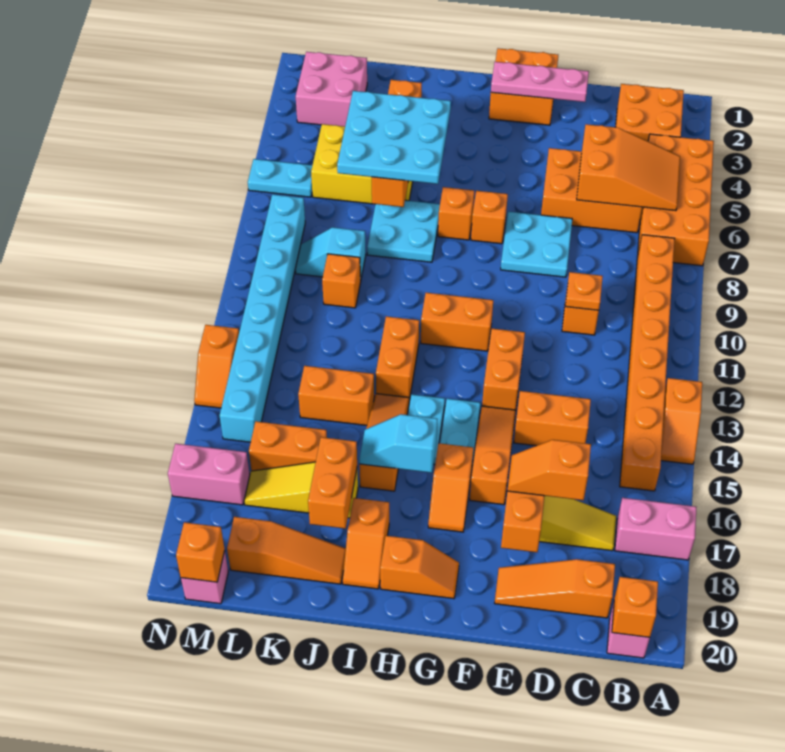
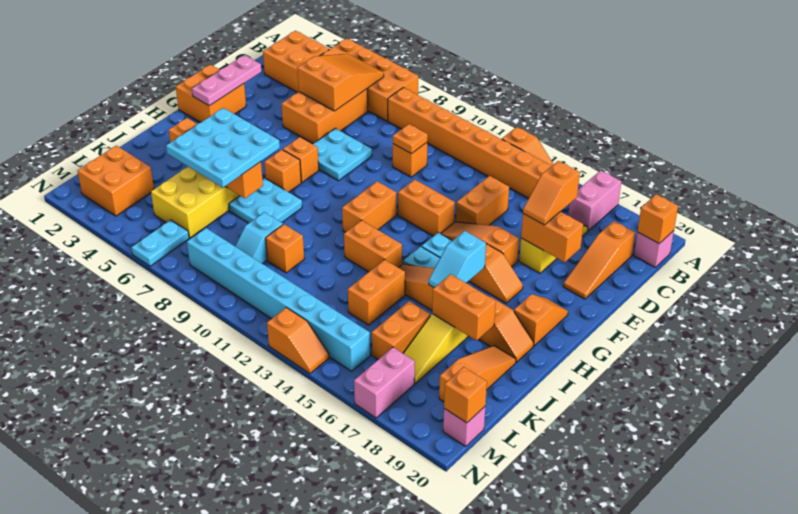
pink 2x2 brick [296,52,367,126] -> orange 2x2 brick [78,146,154,216]

